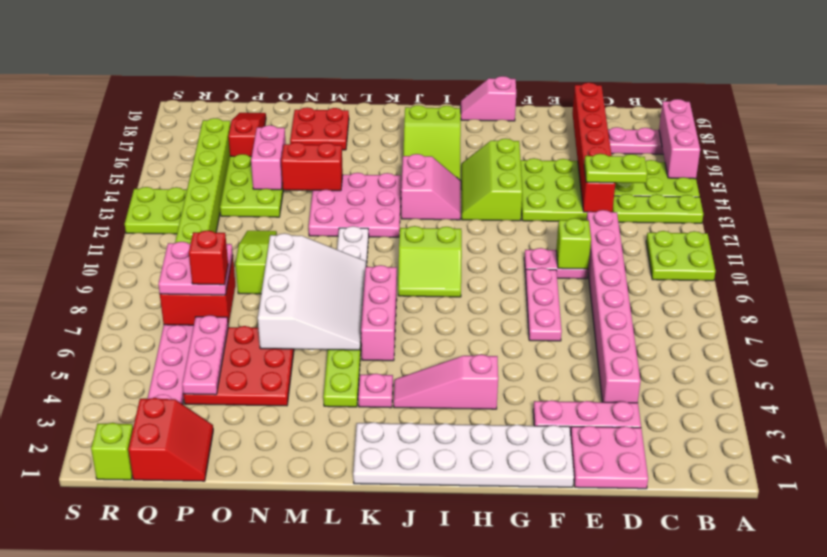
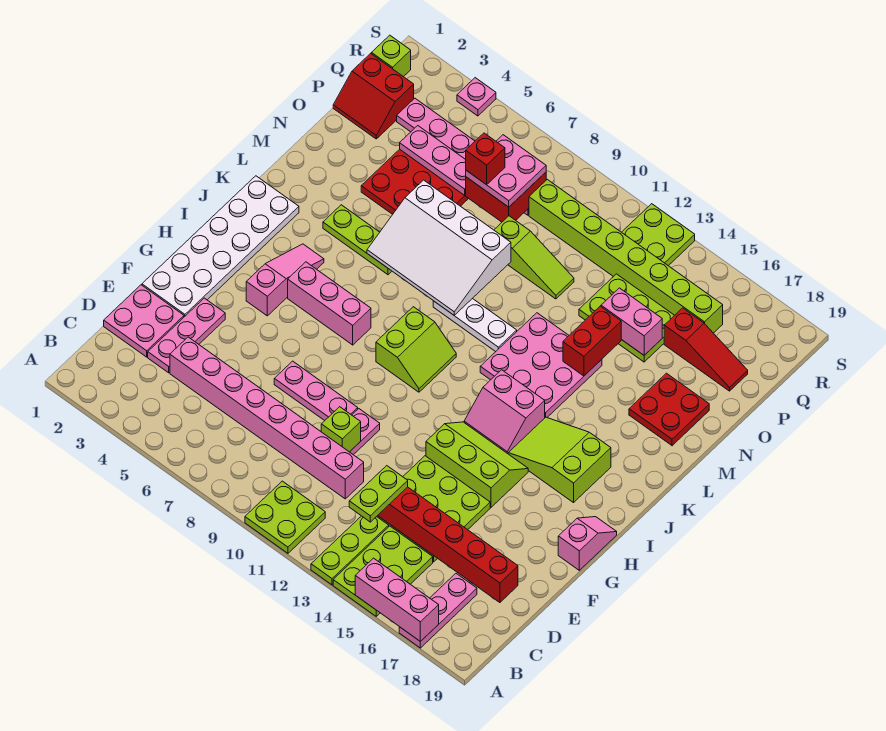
lime 2x2 slope [398,226,462,297] -> lime 2x2 slope turned to [376,307,456,392]
pink 1x1 plate [359,374,393,408] -> pink 1x1 plate moved to [457,78,496,116]
pink 1x3 brick [361,265,397,361] -> pink 1x3 brick moved to [288,262,371,345]

